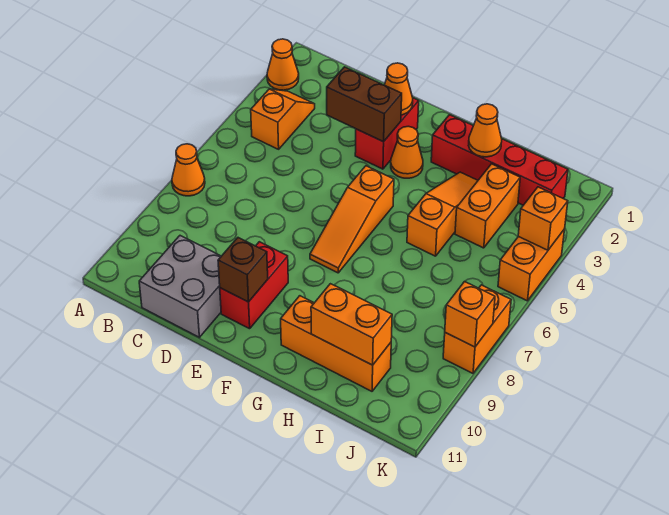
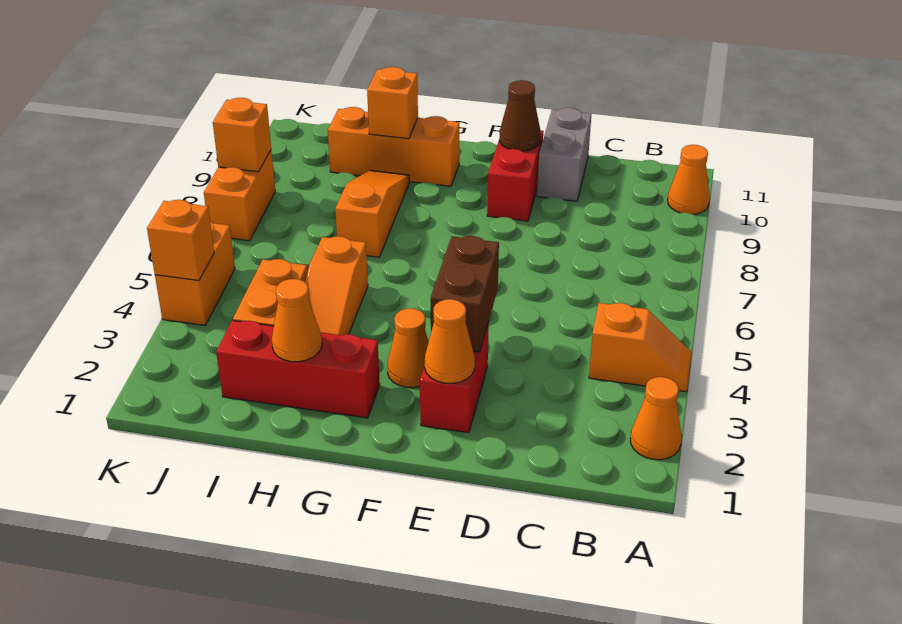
orange 1x1 cone [172,144,205,196] -> orange 1x1 cone moved to [668,145,710,214]
orange 1x2 slope [251,89,315,149] -> orange 1x2 slope turned to [589,303,692,392]
grey 2x2 brick [139,236,221,337] -> grey 1x2 brick [537,108,591,201]
brown 1x2 brick [327,67,402,142] -> brown 1x2 brick turned to [431,236,499,352]
brown 1x1 brick [218,238,268,302] -> brown 1x1 cone [500,80,541,151]
orange 1x3 slope [310,166,394,273] -> orange 1x3 slope moved to [335,170,409,257]
red 1x4 brick [431,115,568,205] -> red 1x3 brick [216,320,380,418]
orange 1x2 brick [311,284,392,365] -> orange 1x1 brick [367,67,418,139]

